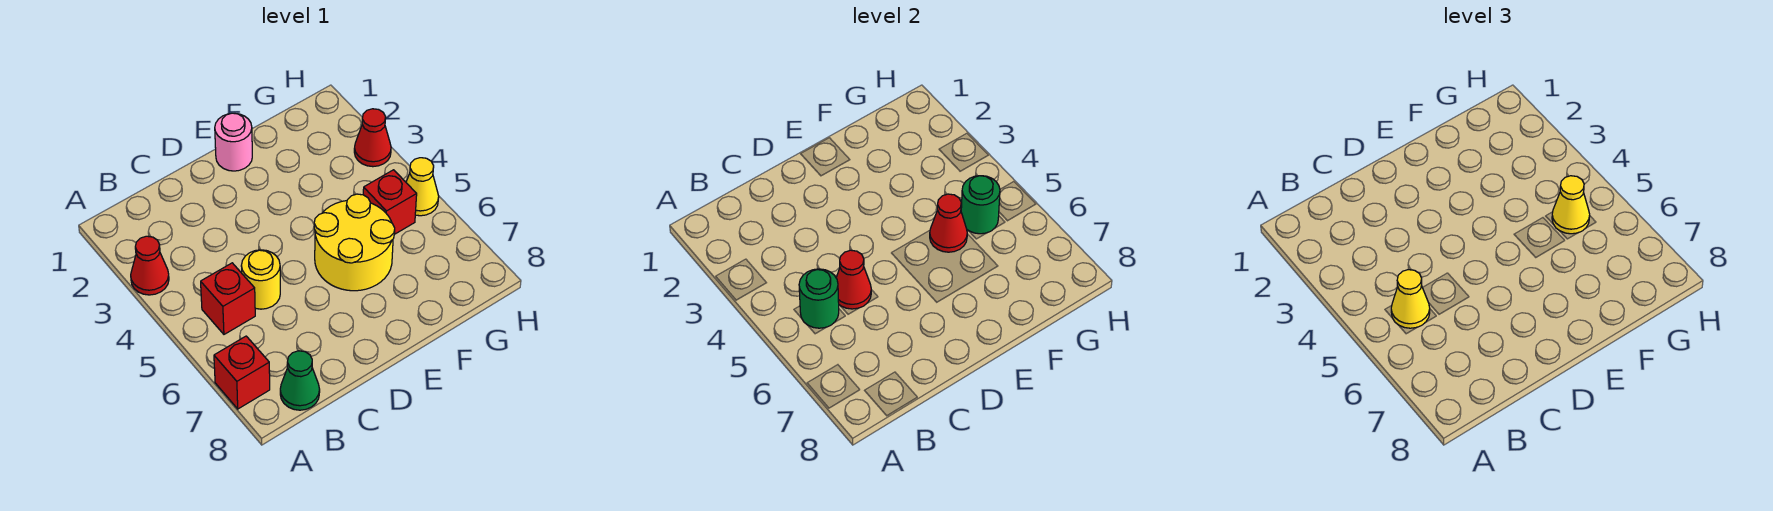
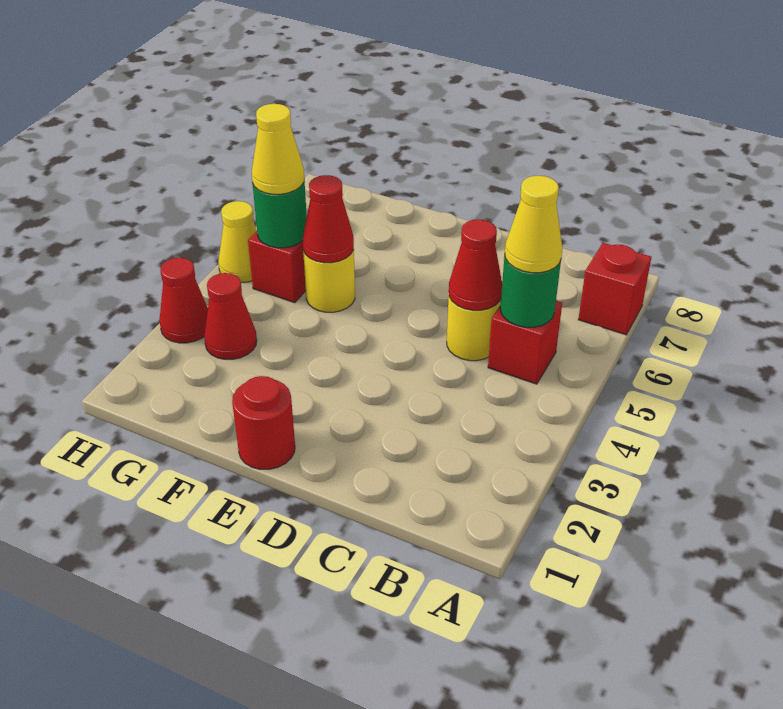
red 1x1 cone [131,236,169,295] -> red 1x1 cone moved to [204,273,257,359]
green 1x1 cone [280,351,320,410] -> none
pink 1x1 round brick [215,113,252,171] -> red 1x1 round brick [232,376,295,469]
yellow 2x2 round brick [314,194,395,291] -> yellow 1x1 round brick [303,250,355,312]

